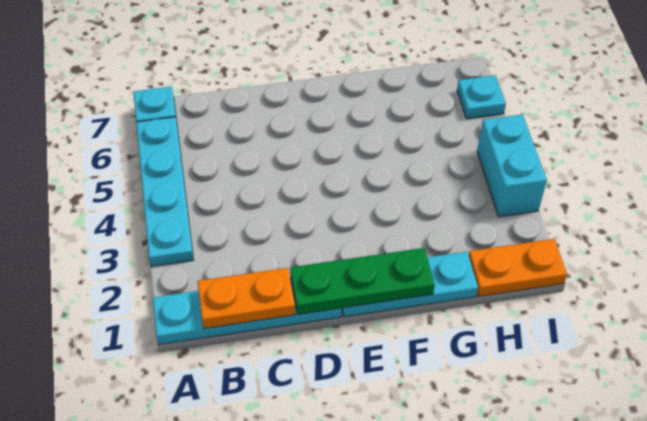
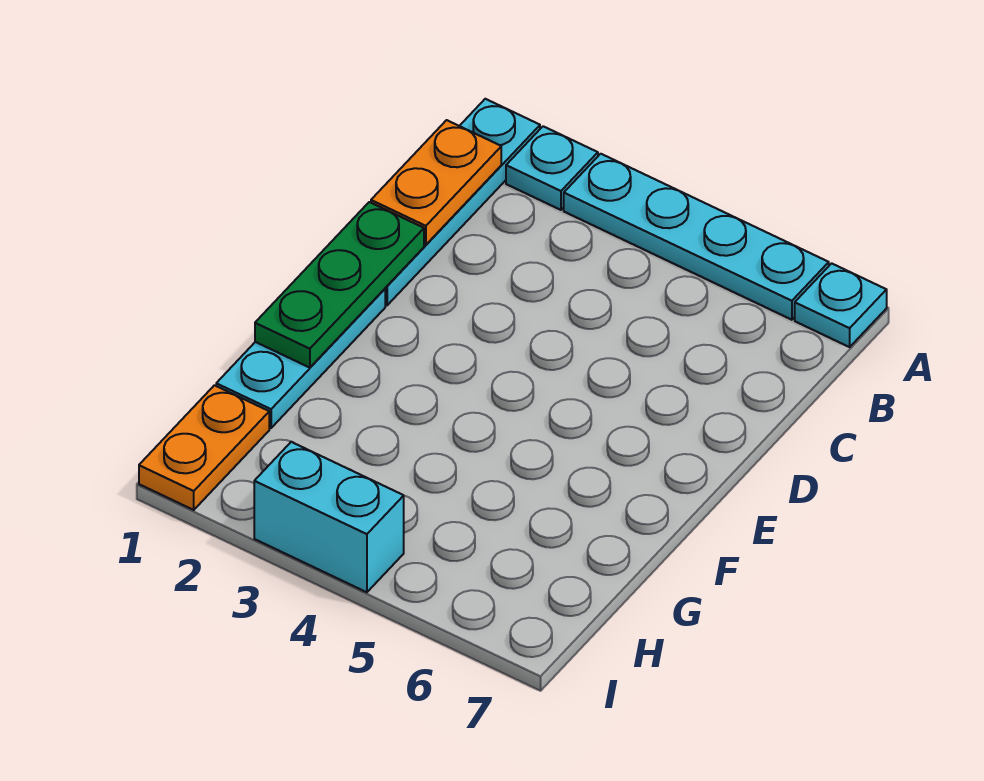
cyan 1x1 plate [457,75,506,119] -> cyan 1x1 plate moved to [506,126,598,210]

